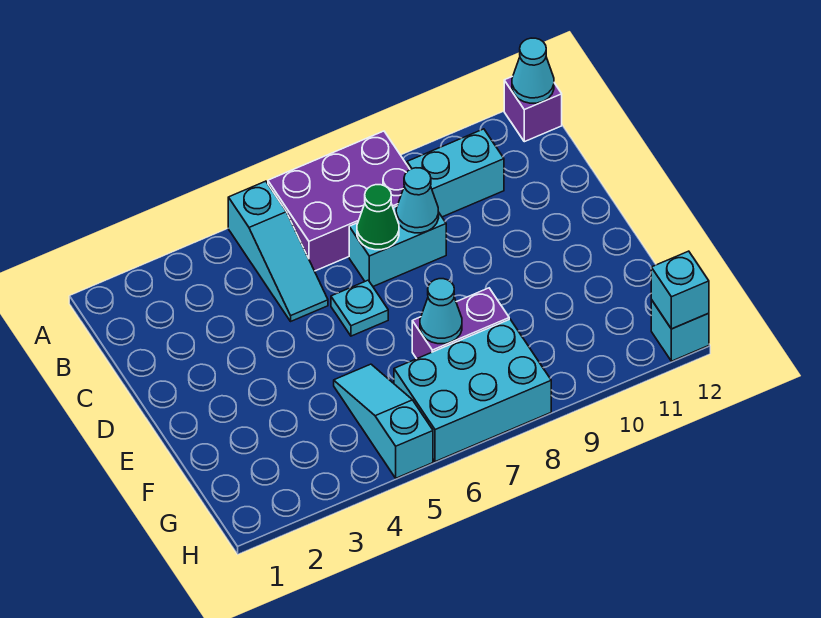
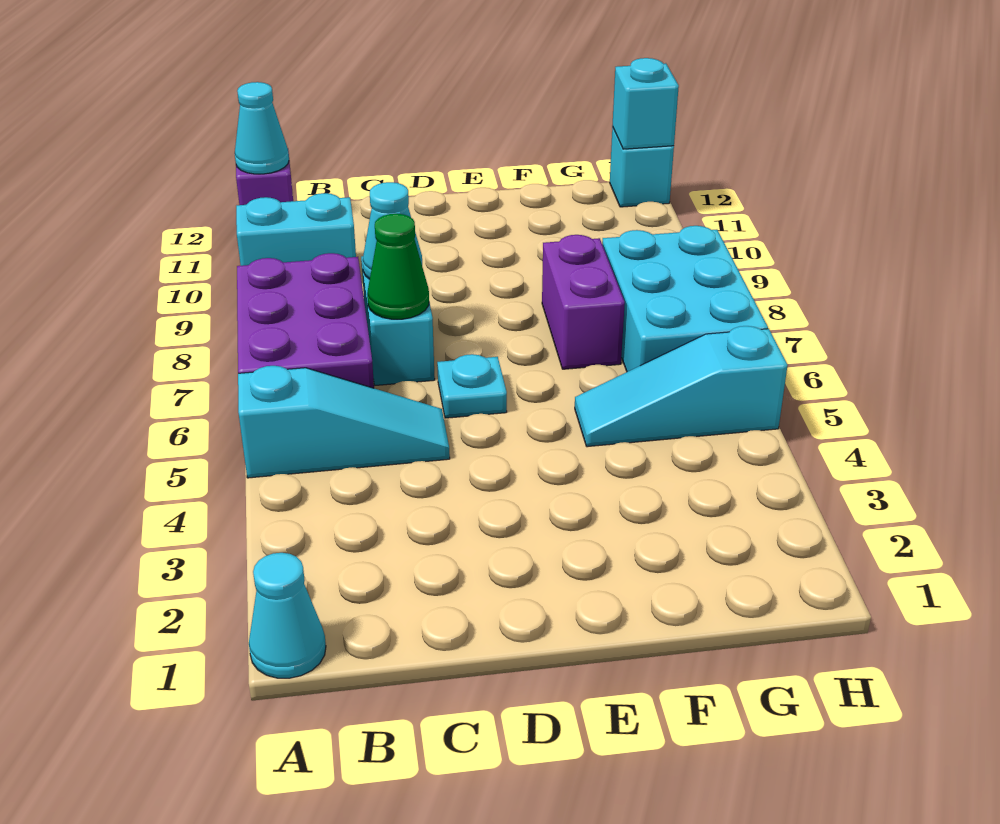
cyan 1x2 brick [407,129,504,217] -> cyan 1x2 brick turned to [236,193,356,266]
cyan 1x1 cone [420,279,462,344] -> cyan 1x1 cone moved to [249,553,326,678]

